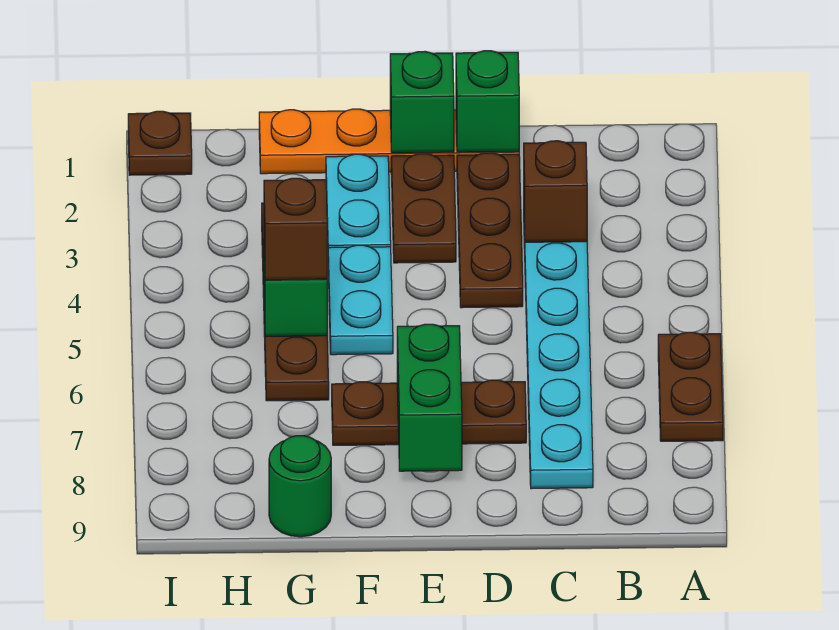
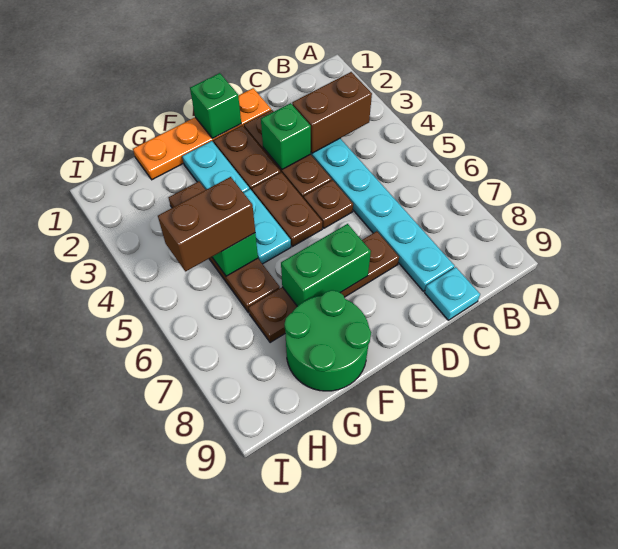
brown 1x2 plate [658,332,723,441] -> brown 1x2 plate moved to [252,172,322,247]
brown 1x1 brick [524,141,587,242] -> brown 1x2 brick [292,72,372,153]
none -> cyan 1x1 plate [425,267,480,320]
green 1x1 brick [456,51,519,152] -> green 1x1 brick moved to [261,103,311,169]
brown 1x3 plate [332,380,526,445] -> brown 1x4 plate [249,231,399,343]
green 1x2 brick [397,324,462,471] -> green 1x2 brick turned to [281,224,371,306]
brown 1x1 brick [264,178,327,280] -> brown 1x2 brick [158,177,255,272]
green 1x1 round brick [269,436,331,537] -> green 2x2 round brick [284,290,371,391]
brown 1x1 plate [128,111,192,175] -> brown 1x1 plate moved to [304,180,353,228]

